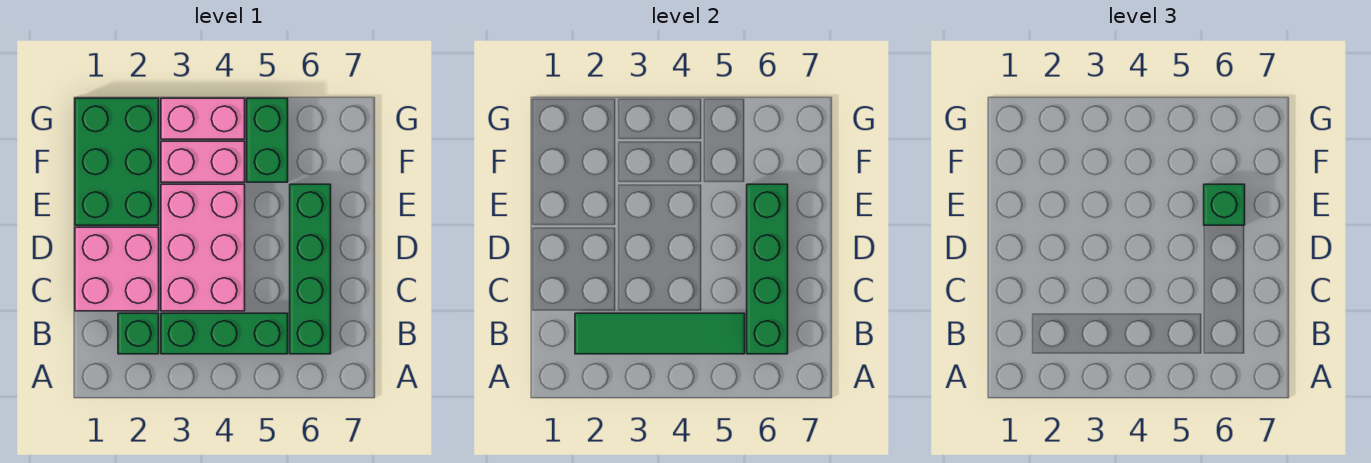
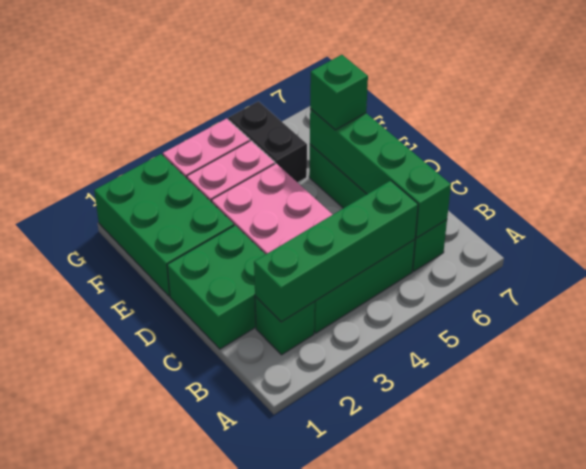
green 1x4 tile [575,313,745,354] -> green 1x4 brick [254,180,418,322]
pink 2x2 brick [75,227,159,311] -> green 2x2 brick [167,225,266,349]
green 1x2 brick [247,98,288,182] -> black 1x2 brick [228,101,307,183]

